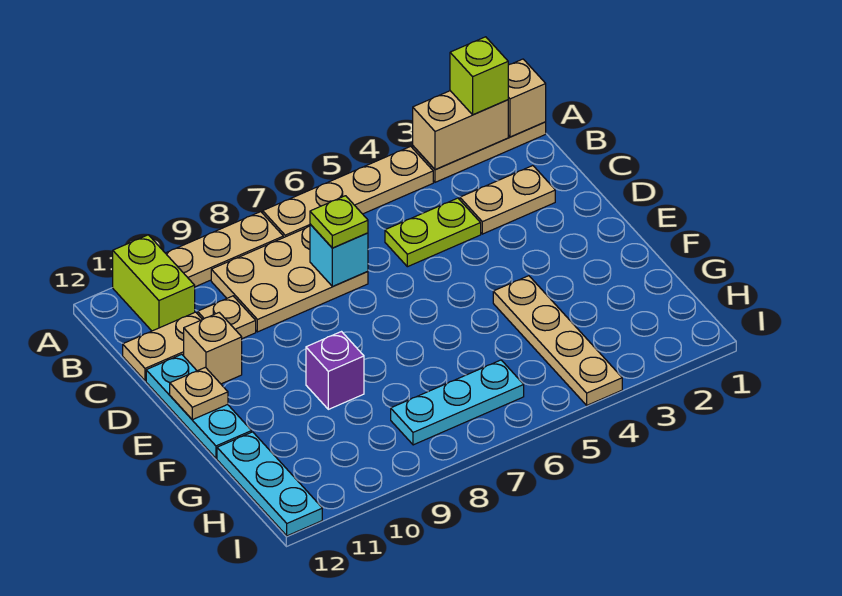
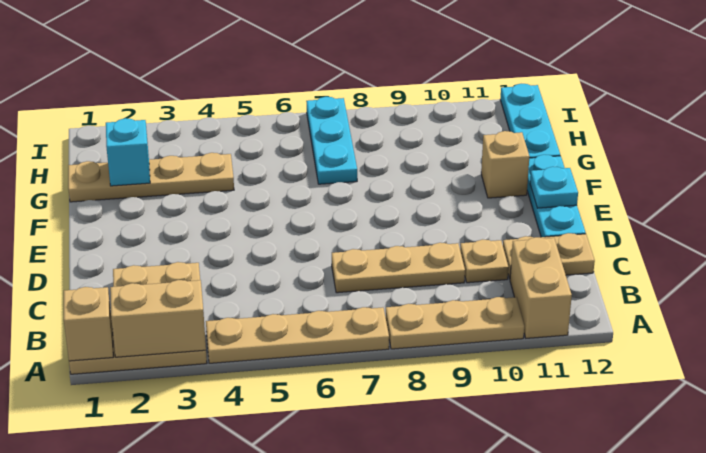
lime 1x1 brick [450,37,508,115] -> none
lime 1x2 brick [113,235,195,331] -> tan 1x2 brick [510,237,572,338]
tan 2x3 plate [211,226,368,332] -> tan 1x3 plate [332,243,465,293]
lime 1x2 plate [385,198,481,267] -> none
cyan 1x1 brick [310,224,368,286] -> cyan 1x1 brick moved to [106,118,150,186]
lime 1x1 plate [310,196,368,248] -> none
tan 1x1 brick [184,313,242,384] -> tan 1x1 brick moved to [481,131,530,198]
tan 1x1 plate [170,367,228,420] -> cyan 1x1 plate [530,167,578,208]
tan 1x4 plate [493,276,622,405] -> tan 1x4 plate turned to [68,153,234,202]
purple 1x1 brick [306,332,364,409] -> none
cyan 1x3 plate [391,360,524,445] -> cyan 1x3 plate turned to [306,97,357,184]

